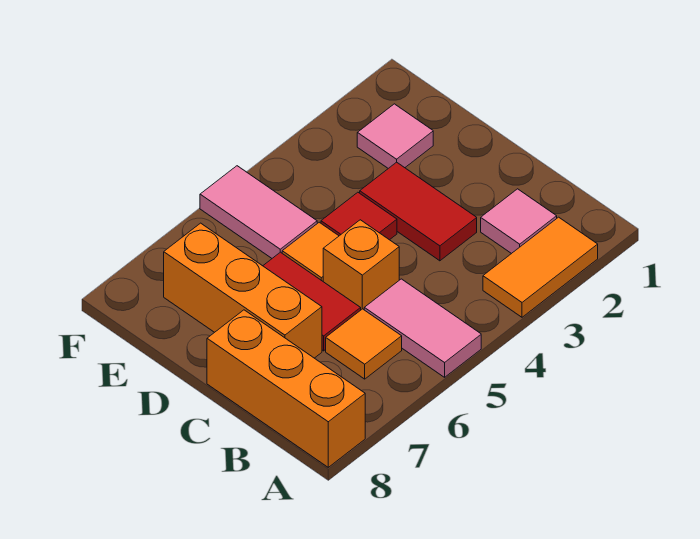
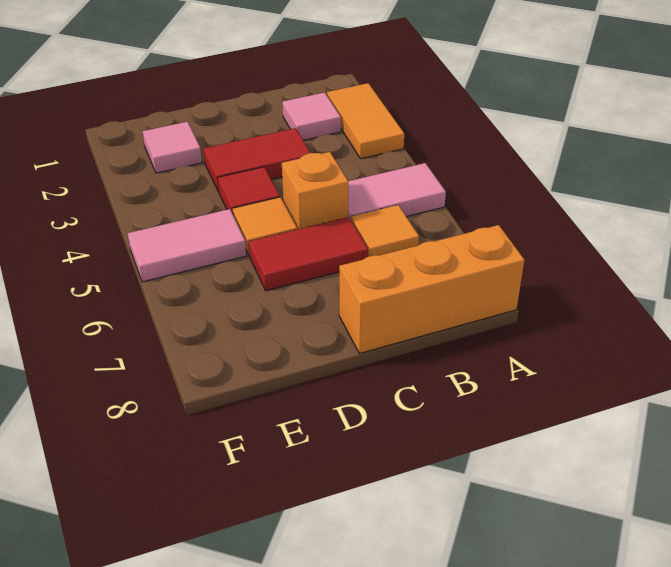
orange 1x3 brick [164,223,322,358] -> none

